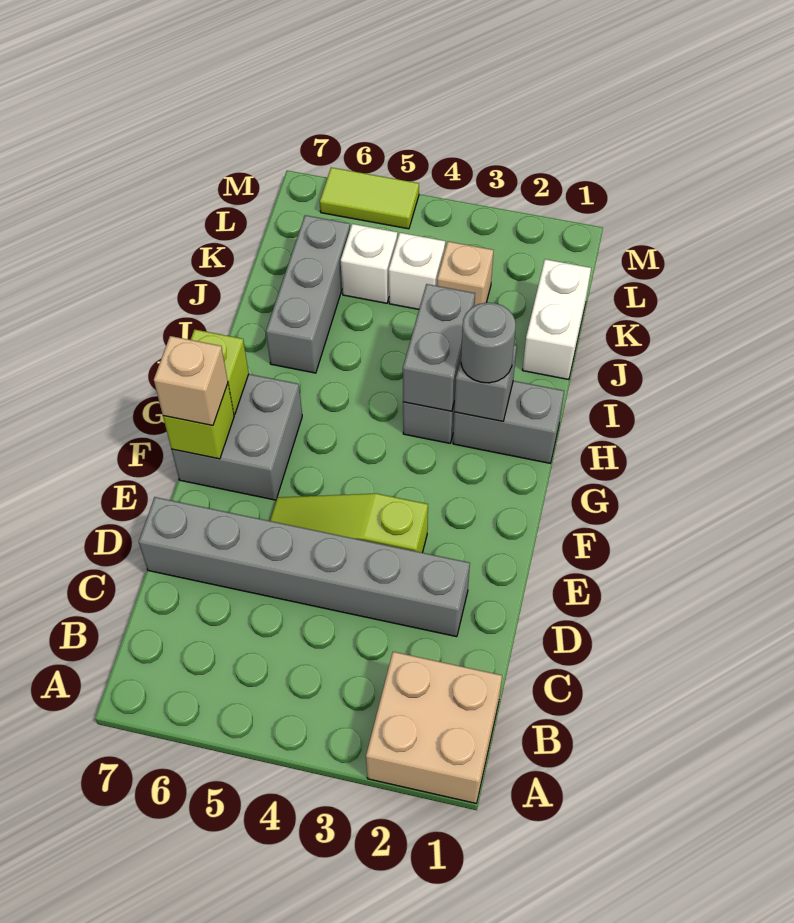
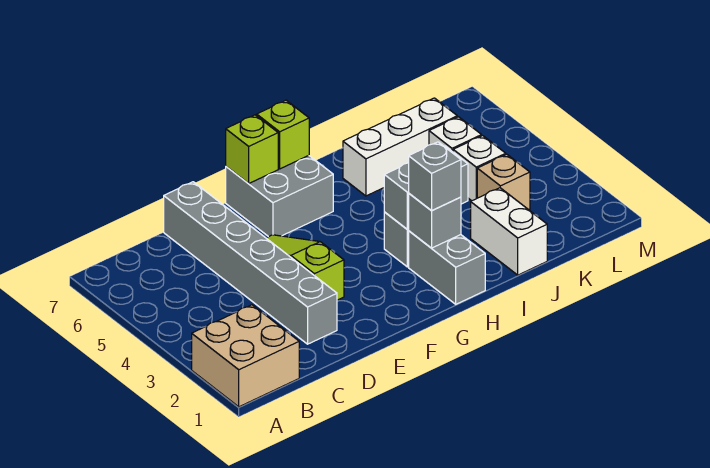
tan 1x1 brick [154,336,228,426] -> none
grey 1x1 round brick [461,303,516,383] -> grey 1x1 brick [409,142,461,211]
grey 1x3 brick [266,215,350,373] -> white 1x3 brick [343,98,457,196]
white 1x2 brick [523,259,591,380] -> white 1x2 brick turned to [471,188,547,275]
lime 1x2 tile [320,168,419,229] -> none

